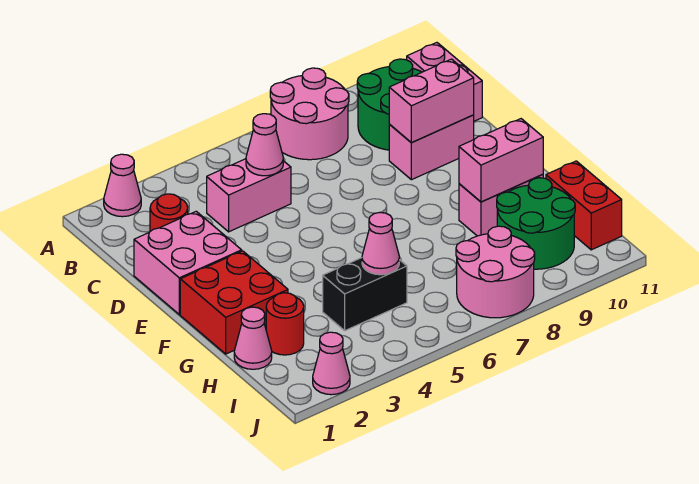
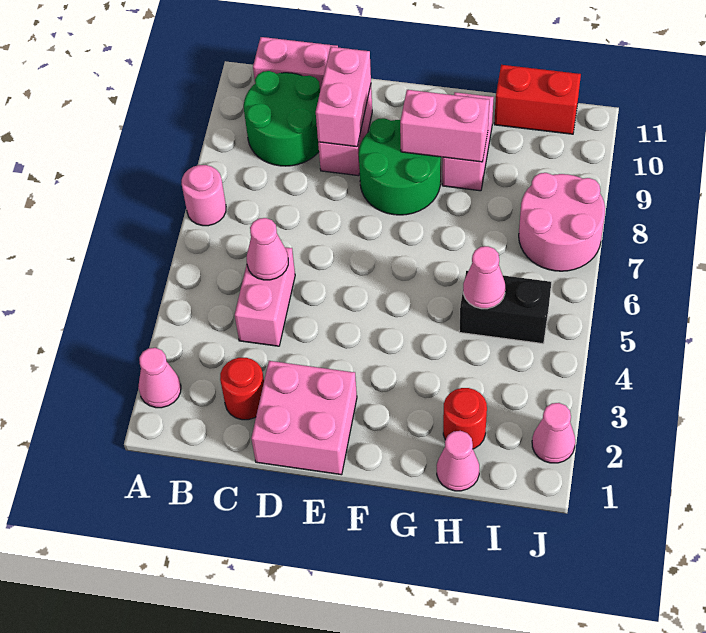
pink 2x2 round brick [270,68,349,160] -> pink 1x1 round brick [182,165,226,226]
red 2x2 brick [180,251,288,354] -> none
pink 1x2 brick [459,119,543,202] -> pink 1x2 brick turned to [400,90,489,162]
black 1x2 brick [323,258,407,330] -> black 1x2 brick turned to [459,271,551,344]
green 2x2 round brick [497,178,575,269] -> green 2x2 round brick moved to [359,118,441,215]

